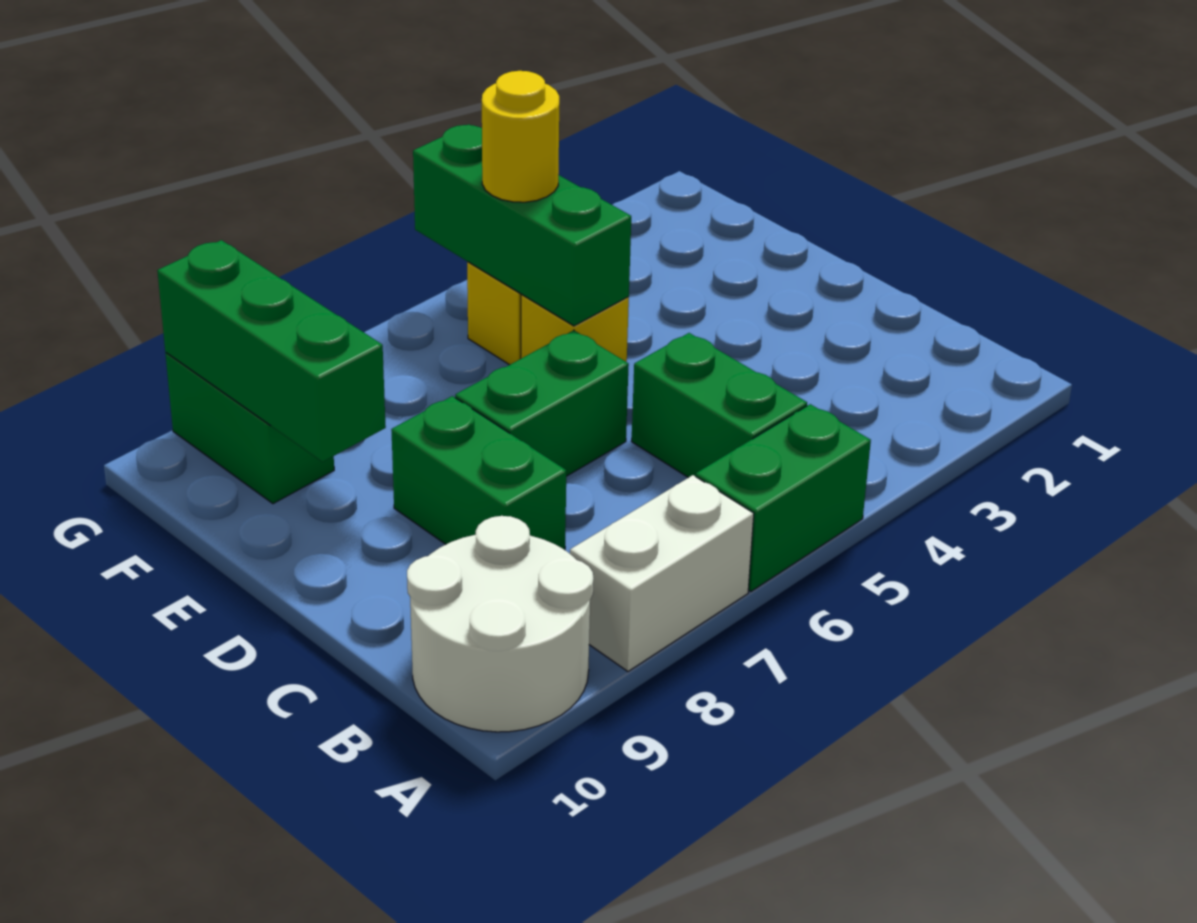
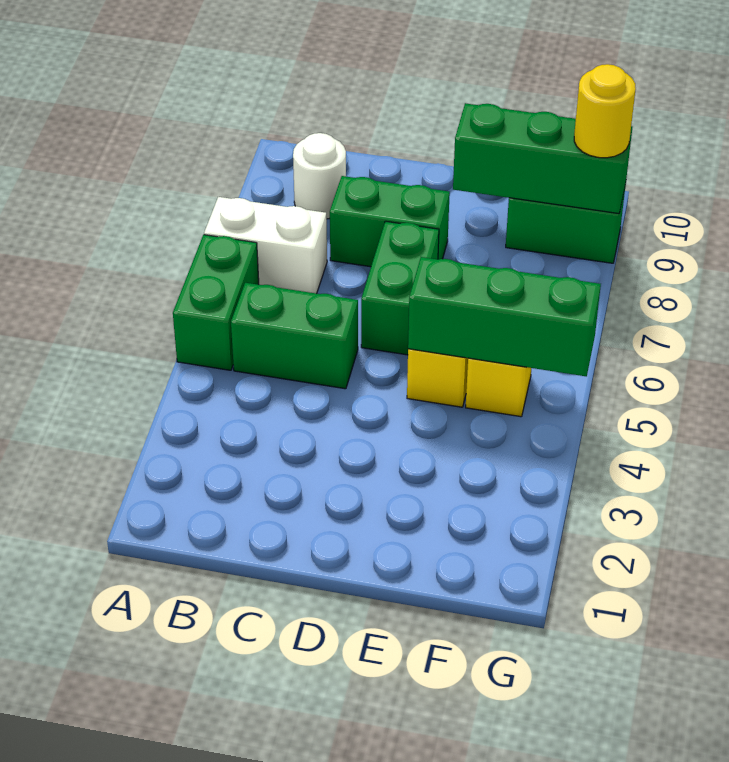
white 1x2 brick [570,475,754,671] -> white 1x2 brick turned to [204,197,327,294]
white 2x2 round brick [407,516,594,732] -> white 1x1 round brick [293,133,346,219]
yellow 1x1 round brick [482,71,559,202] -> yellow 1x1 round brick moved to [574,64,636,158]

